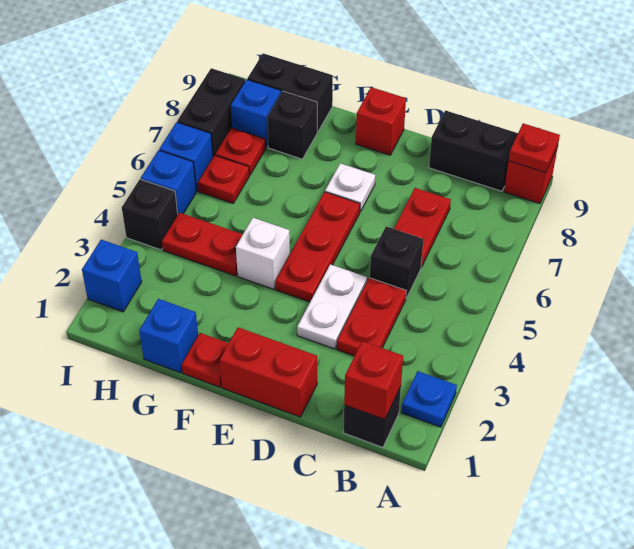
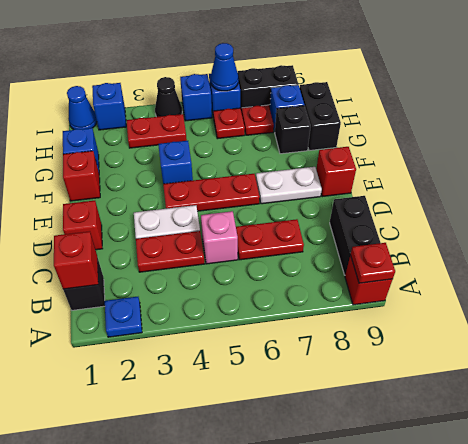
black 1x1 brick [370,226,423,298] -> pink 1x1 brick [201,211,238,264]
red 1x2 brick [220,327,317,417] -> red 1x1 brick [63,201,102,250]
white 1x1 plate [325,163,375,212] -> white 1x2 plate [256,167,322,204]
red 1x1 plate [182,333,229,387] -> red 1x1 brick [63,151,100,201]
white 1x1 brick [236,218,290,289] -> blue 1x1 brick [158,141,193,184]
red 1x2 plate [162,213,243,276] -> red 1x2 plate turned to [126,114,187,148]
none -> blue 1x1 cone [67,86,97,130]
black 1x1 brick [122,179,178,250] -> black 1x1 cone [155,77,182,117]
none -> blue 1x1 cone [211,43,238,91]

